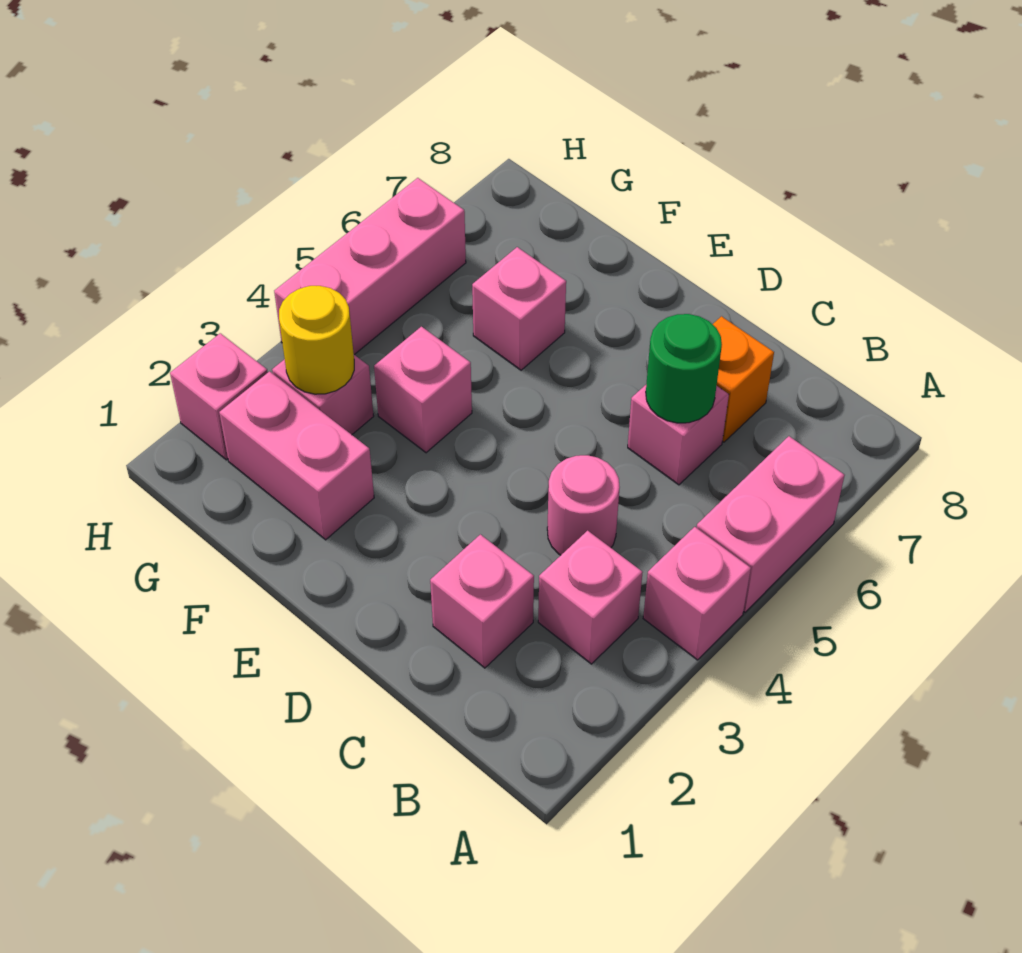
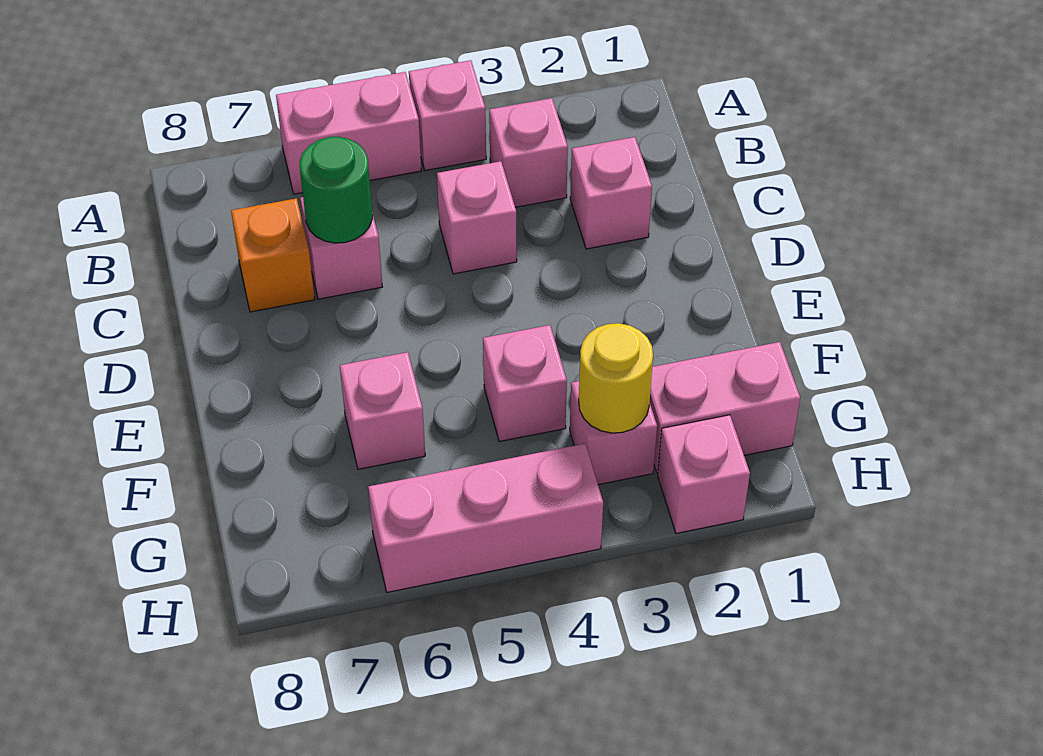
pink 1x1 round brick [547,455,620,555] -> pink 1x1 brick [437,161,517,274]
pink 1x2 brick [219,371,374,540] -> pink 1x2 brick turned to [650,342,800,473]

